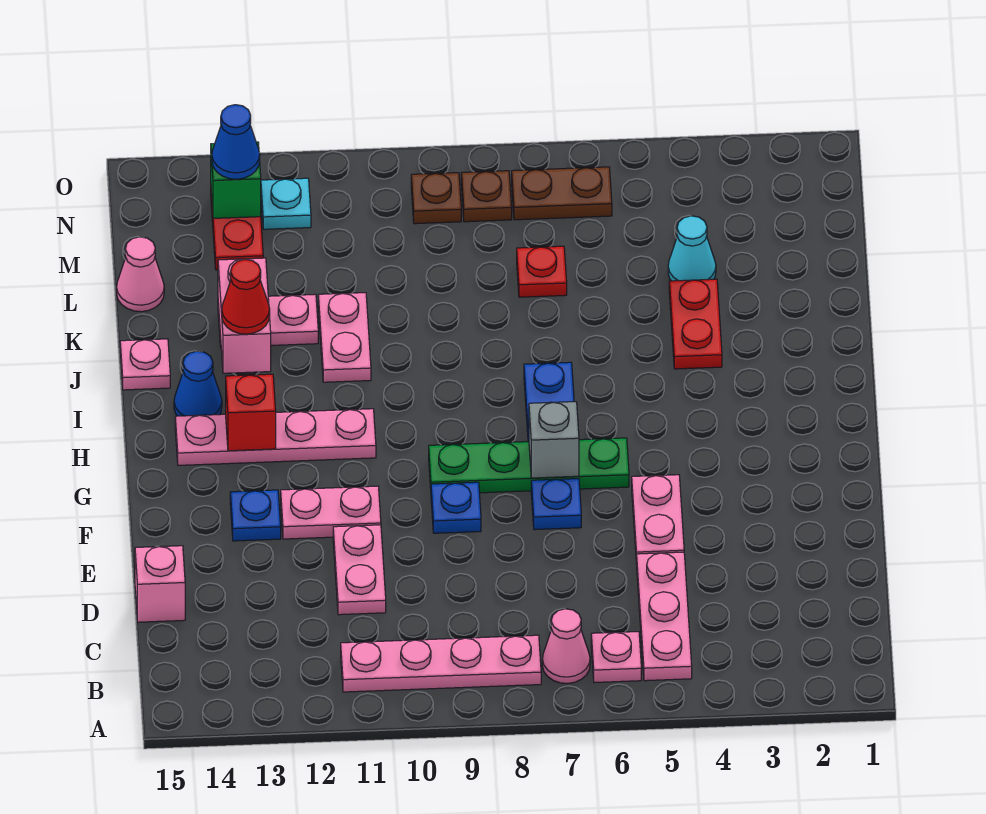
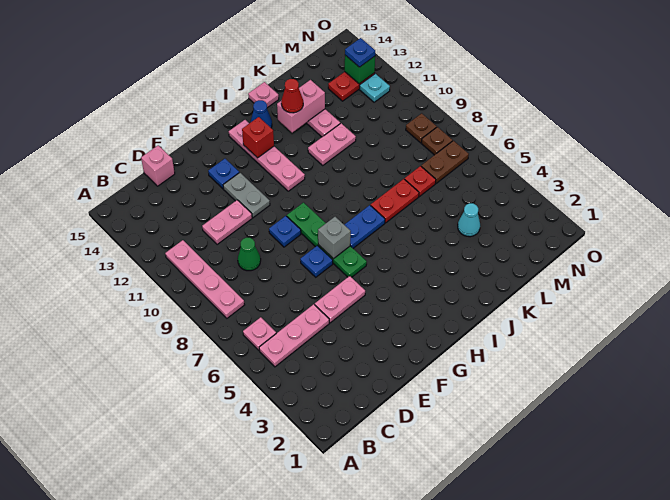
pink 1x1 cone [542,609,590,684] -> none
none -> green 1x1 cone [238,238,261,271]
pink 1x2 plate [281,486,381,539] -> grey 1x2 plate [223,173,270,218]
red 1x2 plate [669,279,722,369] -> red 1x2 plate moved to [371,179,419,223]
pink 1x1 cone [117,237,164,312] -> none
brown 1x2 plate [512,167,612,220] -> brown 1x2 plate turned to [421,141,469,183]
blue 1x1 cone [212,105,260,179] -> blue 1x1 plate [345,38,375,67]

